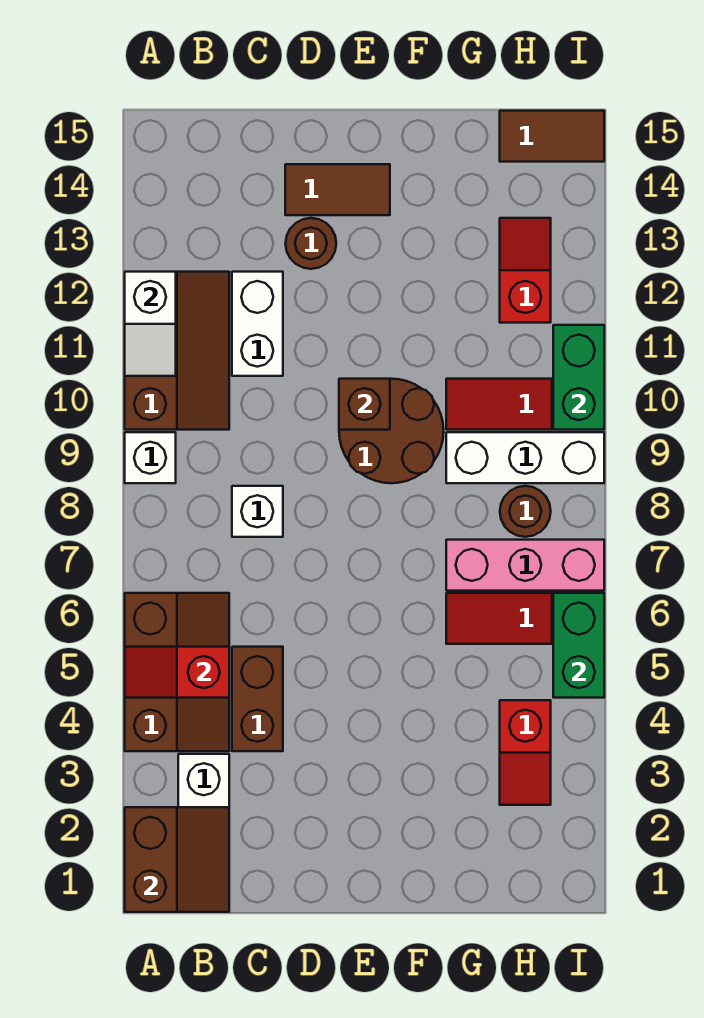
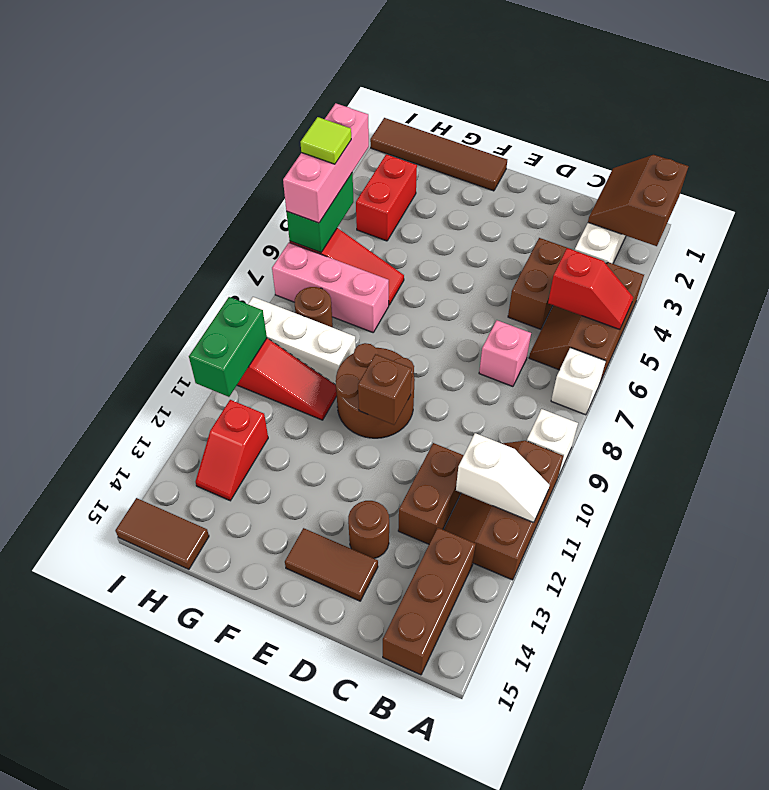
white 1x2 slope [125,272,176,376] -> white 1x2 slope turned to [456,433,549,523]
none -> brown 1x3 brick [383,528,476,675]
none -> pink 1x1 brick [479,320,531,387]
white 1x1 brick [232,486,283,537] -> white 1x1 brick moved to [551,348,606,415]
white 1x2 brick [232,272,283,376] -> brown 1x2 brick [398,443,464,544]
none -> brown 1x4 tile [370,118,507,191]
red 1x2 slope [500,700,551,805] -> red 1x2 brick [356,154,417,241]
none -> pink 1x3 brick [283,103,369,223]
none -> lime 1x1 tile [300,117,351,164]

